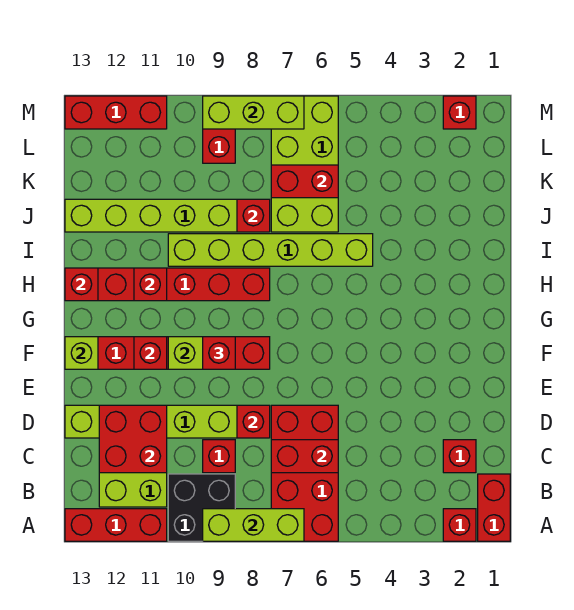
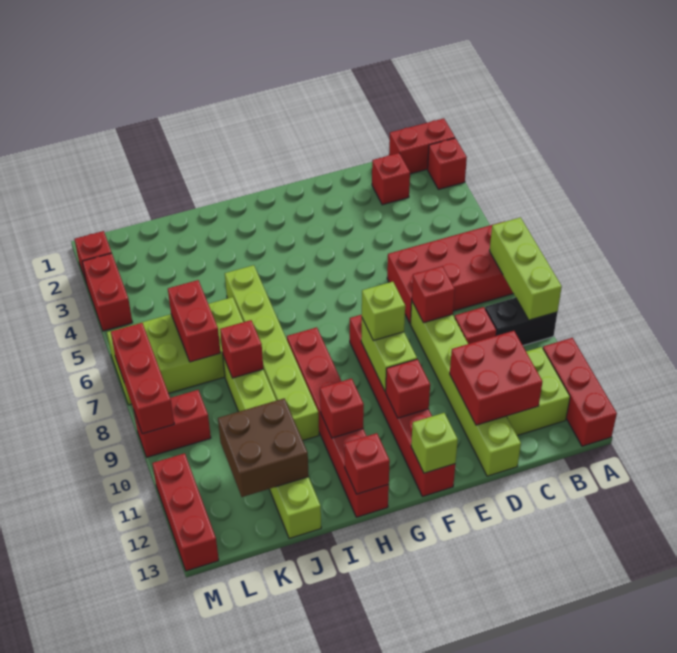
black 2x2 brick [168,474,235,541] -> black 1x2 brick [485,298,558,346]
red 1x2 brick [271,440,338,473] -> red 1x2 brick moved to [82,253,133,331]
red 1x1 brick [203,337,235,369] -> lime 1x1 brick [362,282,405,341]
none -> brown 2x2 brick [218,398,309,497]
lime 1x3 brick [203,96,304,129] -> red 1x3 brick [111,323,174,434]

